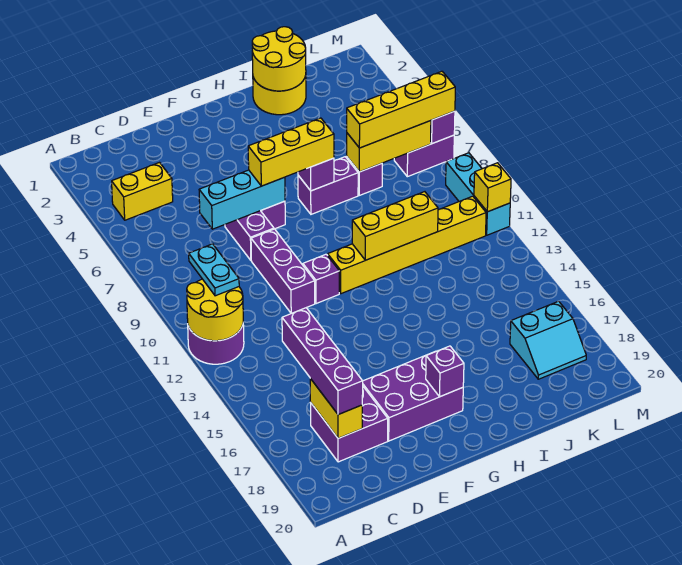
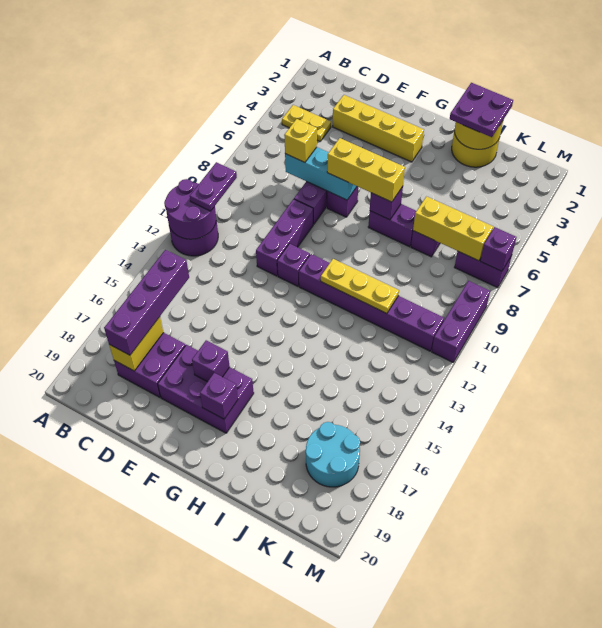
yellow 2x2 round brick [187,279,243,341] -> purple 2x2 round brick [164,179,216,239]
yellow 1x2 brick [112,163,173,220] -> yellow 1x2 plate [282,105,331,141]
cyan 1x2 plate [189,244,239,296] -> purple 1x2 plate [190,162,237,211]
none -> purple 1x1 brick [192,340,230,382]
yellow 1x6 brick [328,196,486,294] -> purple 1x6 brick [299,254,444,351]
yellow 1x3 brick [352,192,438,260] -> yellow 1x3 plate [321,259,399,314]
none -> purple 2x2 plate [450,83,513,137]
yellow 1x4 brick [347,71,455,148] -> yellow 1x4 brick moved to [333,95,424,162]
cyan 2x2 slope [510,301,586,379] -> cyan 2x2 round brick [306,422,360,487]
cyan 1x3 brick [446,153,510,235] -> purple 1x3 brick [432,281,490,362]
yellow 1x1 brick [474,163,511,212] -> yellow 1x1 brick moved to [284,119,317,162]

